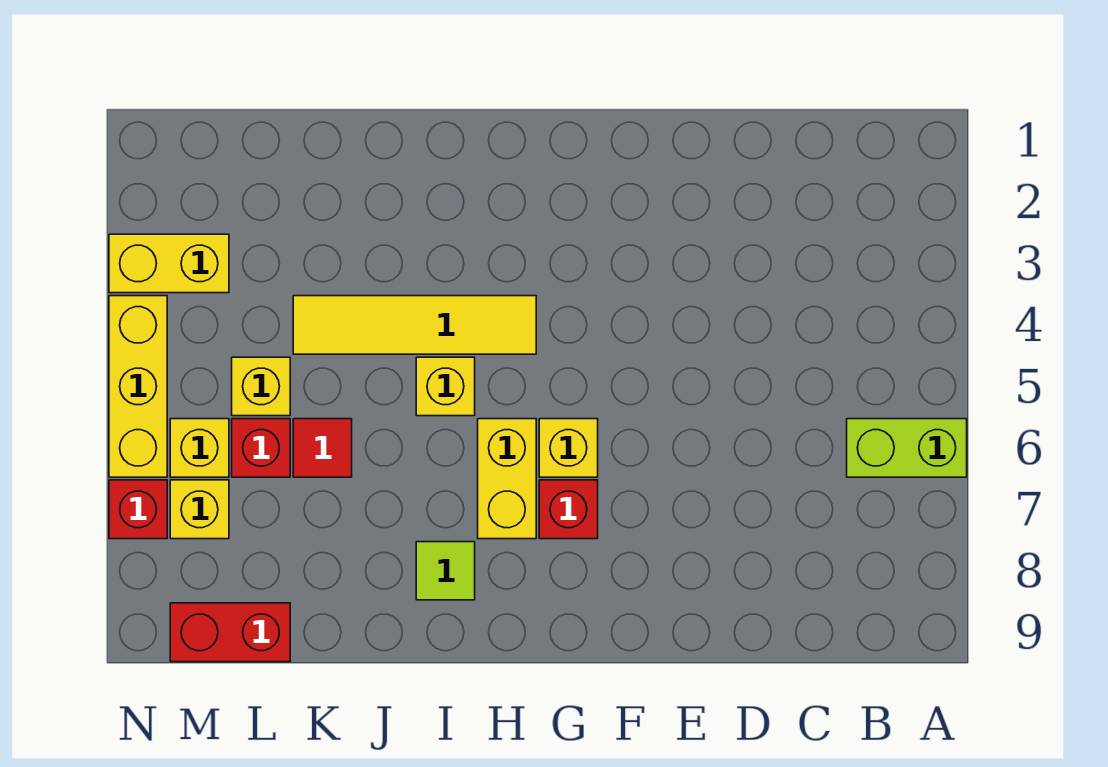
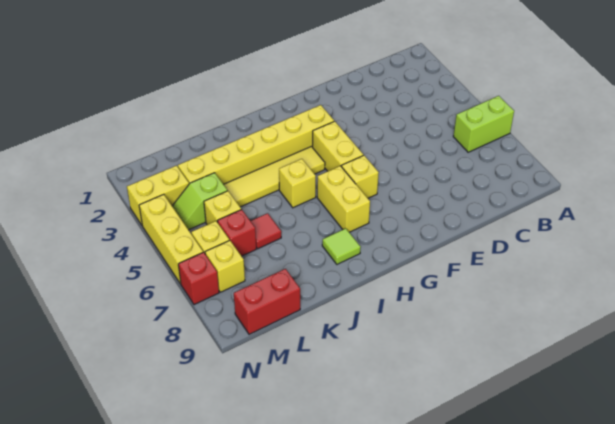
none -> yellow 1x6 brick [178,105,334,184]
none -> yellow 1x2 brick [313,121,363,171]
red 1x1 brick [539,480,598,539] -> none
none -> lime 1x2 slope [172,173,227,230]

